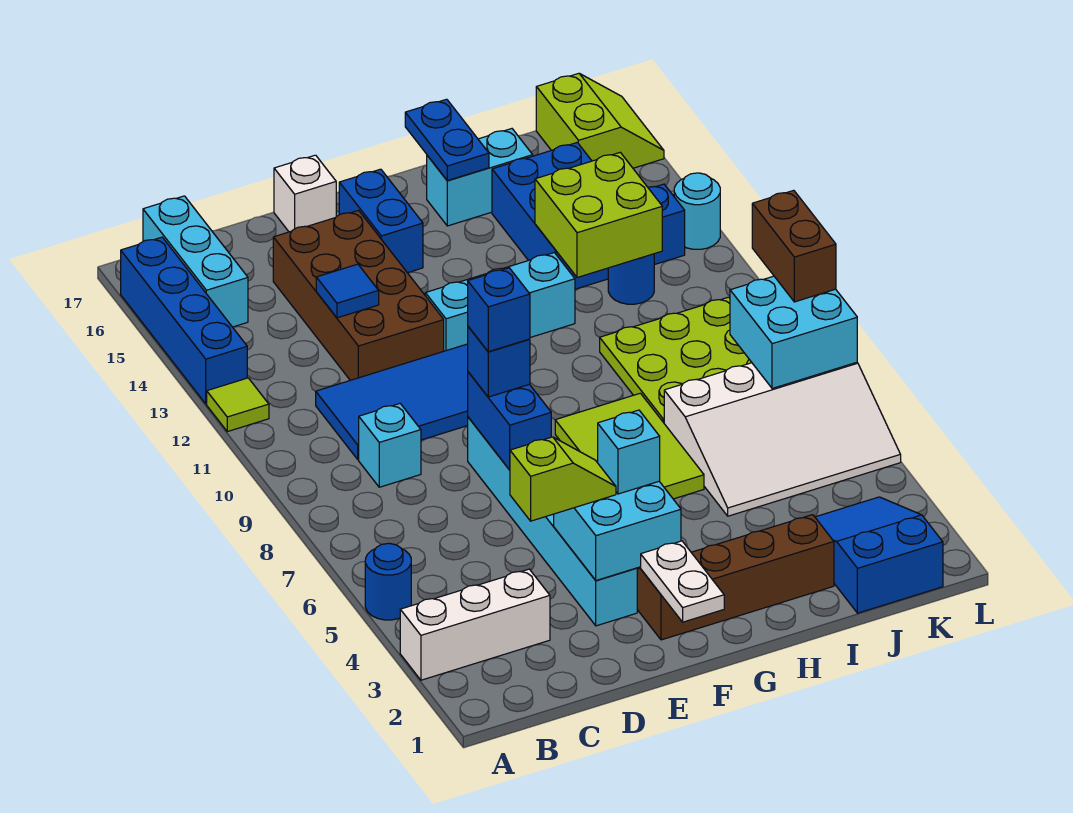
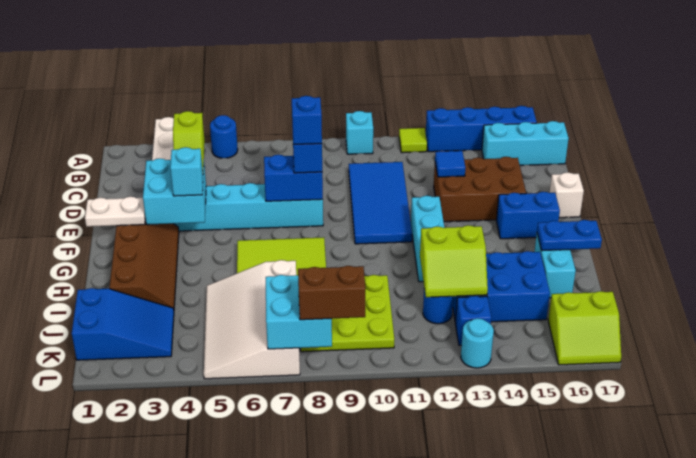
cyan 1x1 brick [359,404,421,487] -> cyan 1x1 brick moved to [346,111,373,154]
brown 2x4 brick [273,210,444,380] -> brown 2x3 brick [434,157,526,222]
lime 2x2 brick [535,152,662,278] -> lime 2x2 slope [420,225,488,297]

